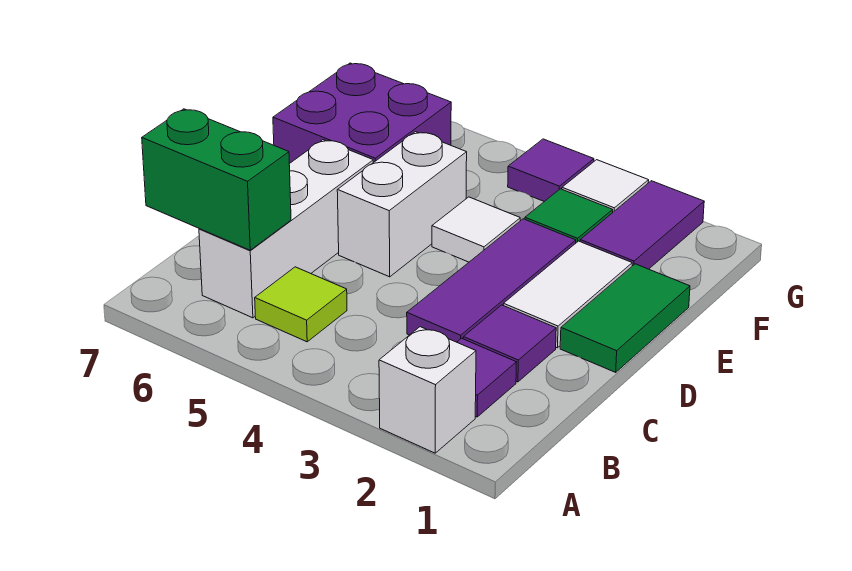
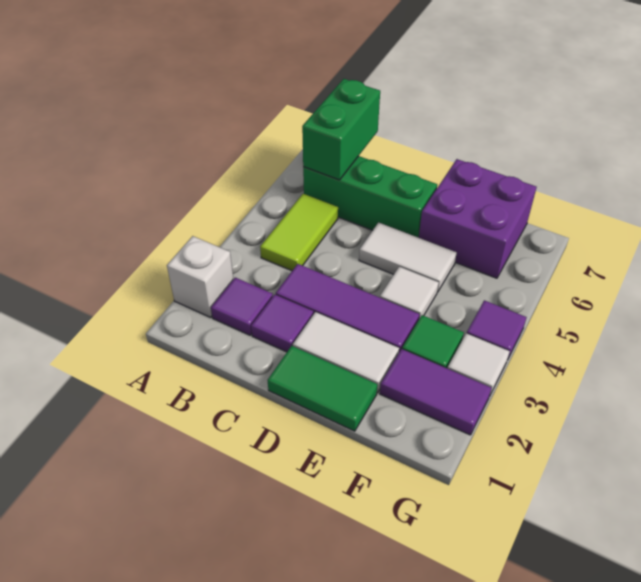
lime 1x1 tile [255,267,347,342] -> lime 1x2 tile [260,194,338,271]
white 1x3 brick [199,140,373,318] -> green 1x3 brick [303,156,437,238]
white 1x2 brick [337,132,467,277] -> white 1x2 tile [359,223,457,292]

